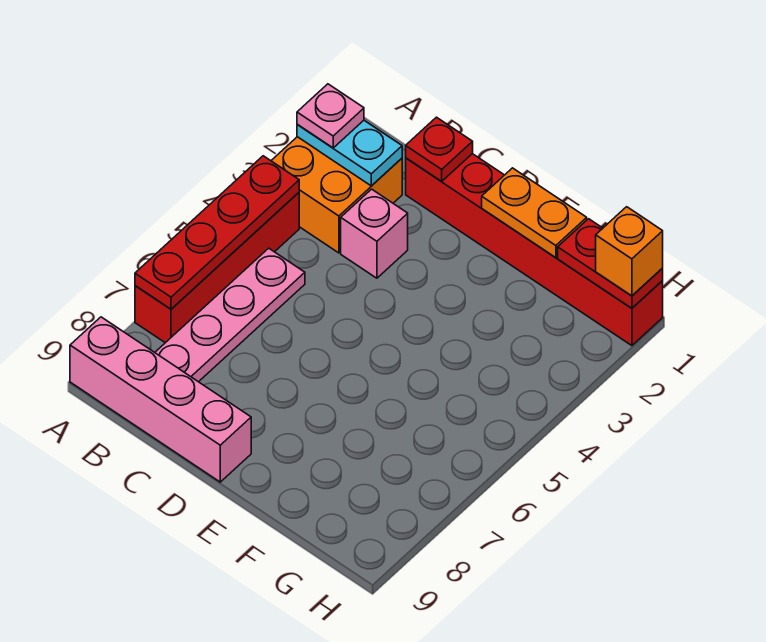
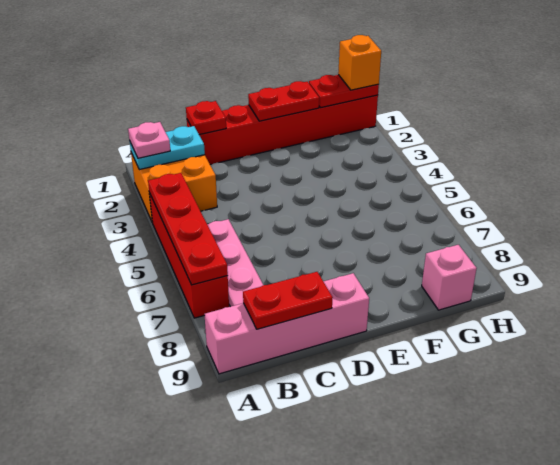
none -> red 1x2 plate [243,272,333,329]
pink 1x1 brick [341,189,408,278] -> pink 1x1 brick moved to [422,245,477,310]
orange 1x2 plate [482,168,587,258] -> red 1x2 plate [248,81,319,121]

